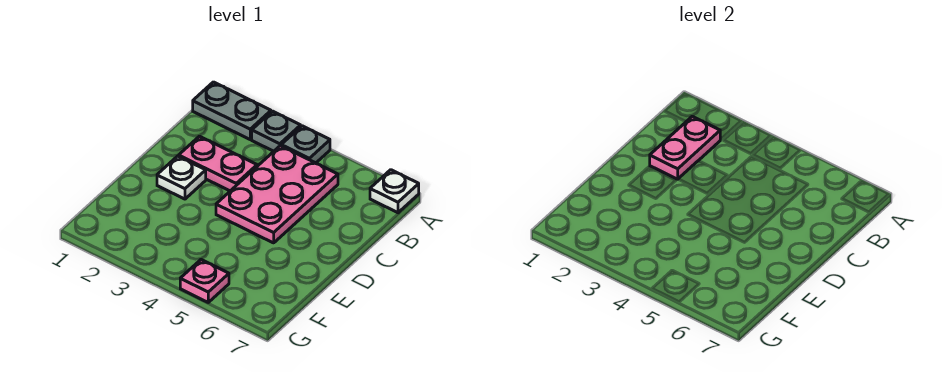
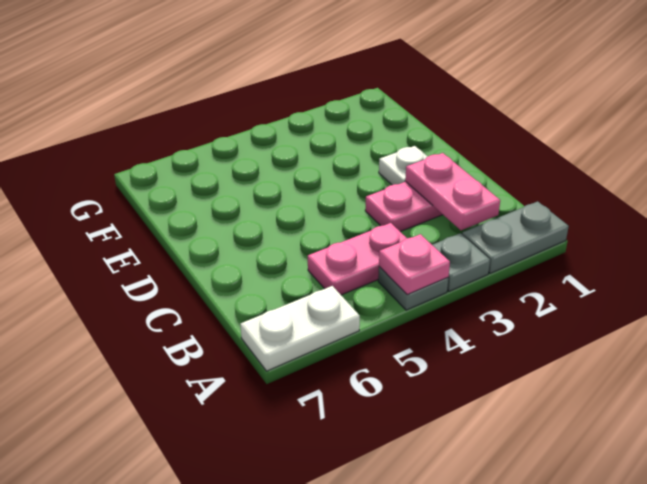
white 1x1 plate [370,170,419,213] -> white 1x2 plate [240,286,360,371]
pink 2x3 plate [216,146,338,243] -> pink 1x2 plate [308,223,407,295]
pink 1x1 plate [180,260,229,302] -> pink 1x1 plate moved to [379,234,450,294]

